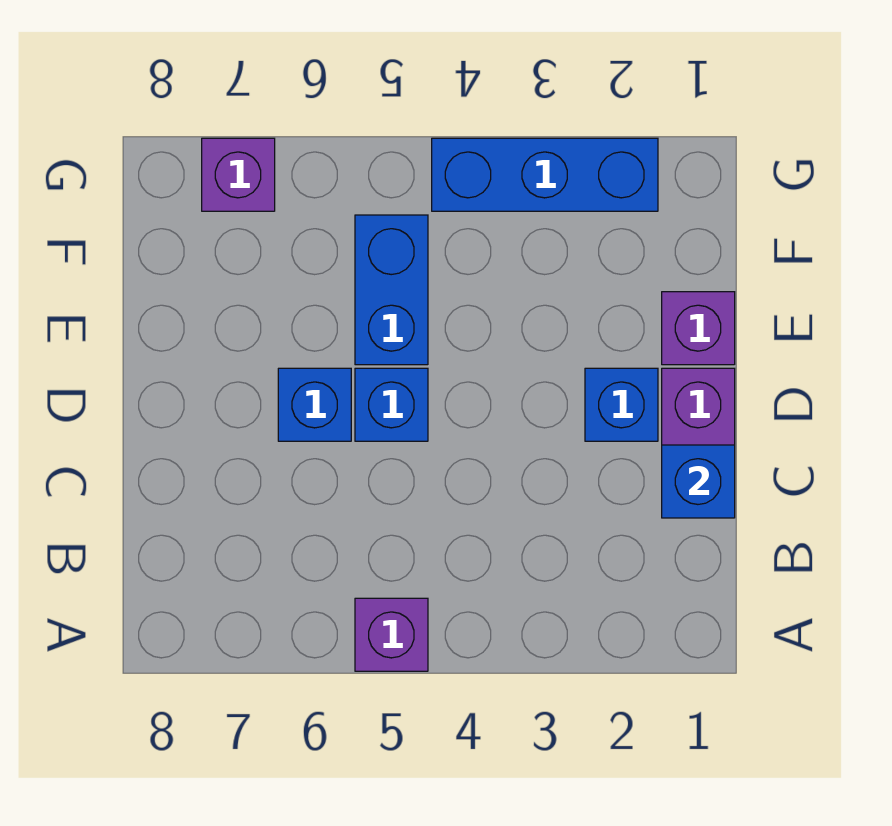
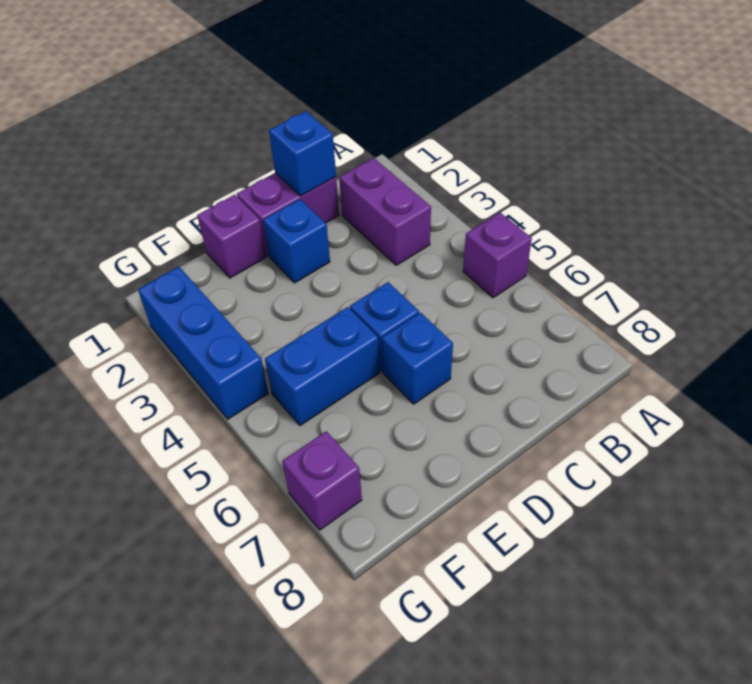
none -> purple 1x2 brick [339,158,431,265]

